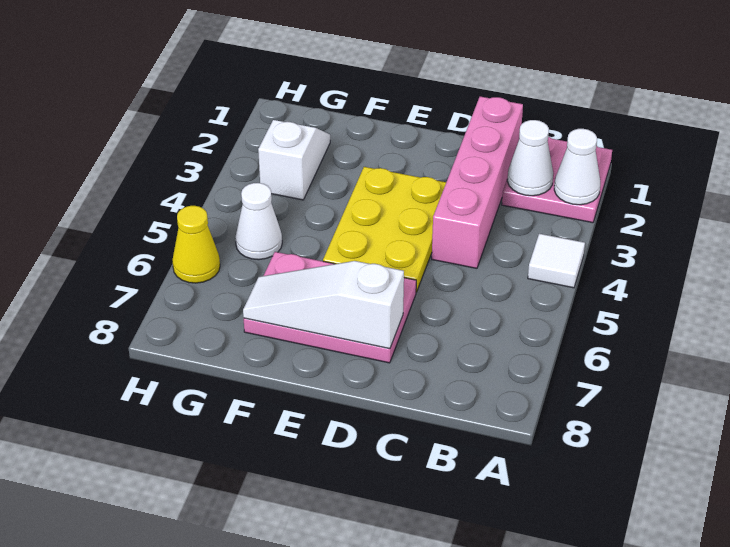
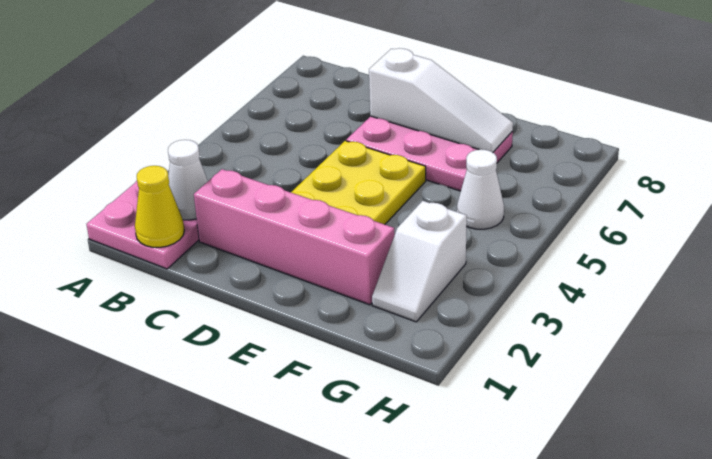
white 1x1 cone [554,129,600,205] -> none
white 1x1 tile [528,234,585,288] -> none
pink 1x4 brick [432,97,523,268] -> pink 1x4 brick turned to [194,169,395,305]
yellow 1x1 cone [172,206,220,283] -> yellow 1x1 cone moved to [135,166,184,247]

